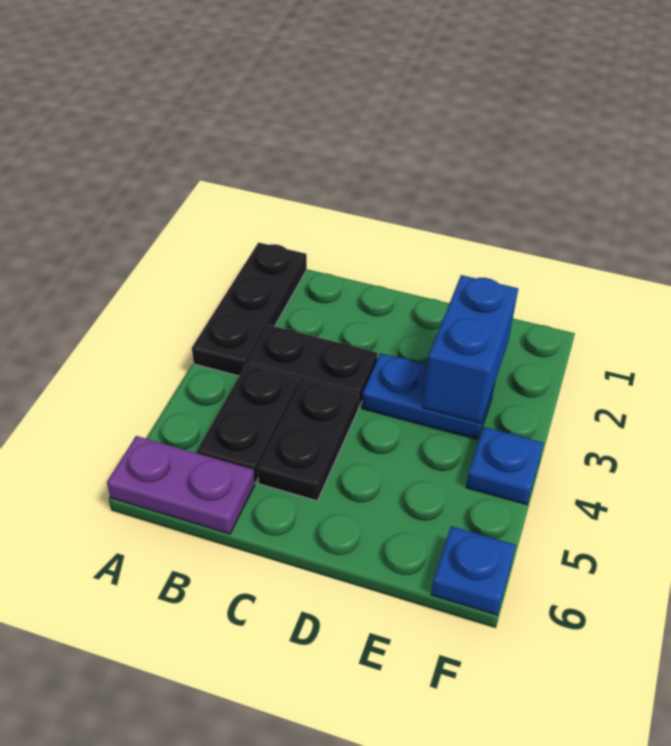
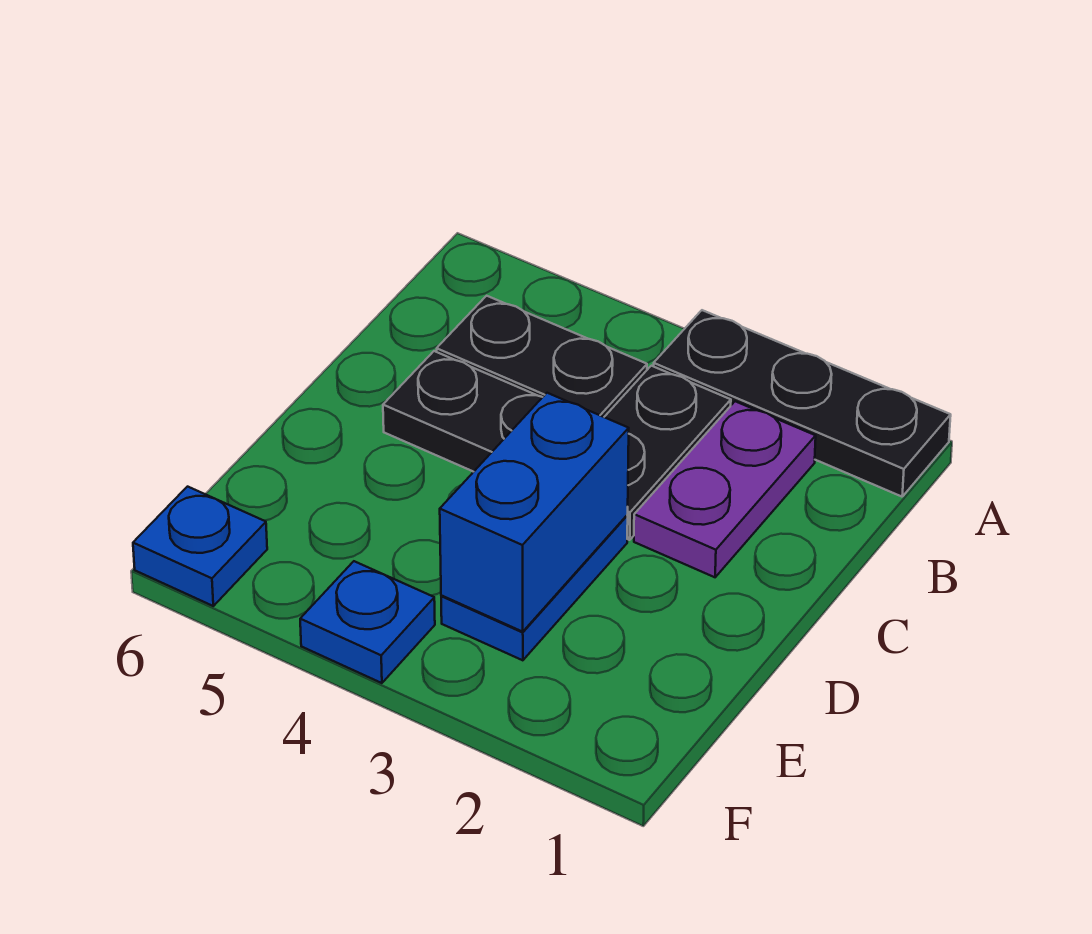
purple 1x2 plate [107,436,255,534] -> purple 1x2 plate moved to [634,401,816,577]
blue 1x2 brick [423,275,518,423] -> blue 1x2 brick turned to [440,393,629,632]

